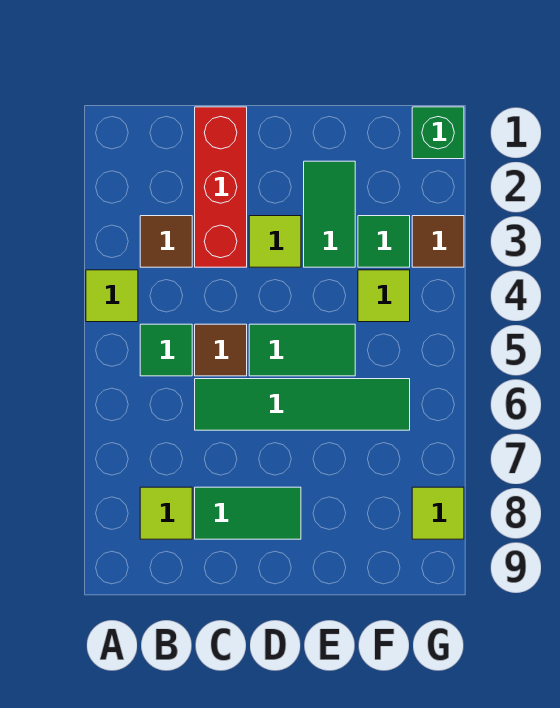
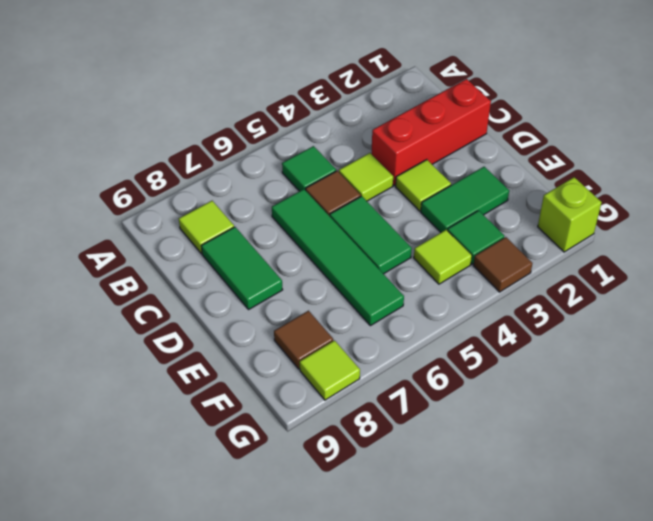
lime 1x1 tile [86,270,138,322] -> lime 1x1 tile moved to [339,153,393,201]
brown 1x1 tile [140,216,192,267] -> brown 1x1 tile moved to [274,311,333,369]
green 1x1 brick [412,107,464,159] -> lime 1x1 brick [538,177,602,252]

